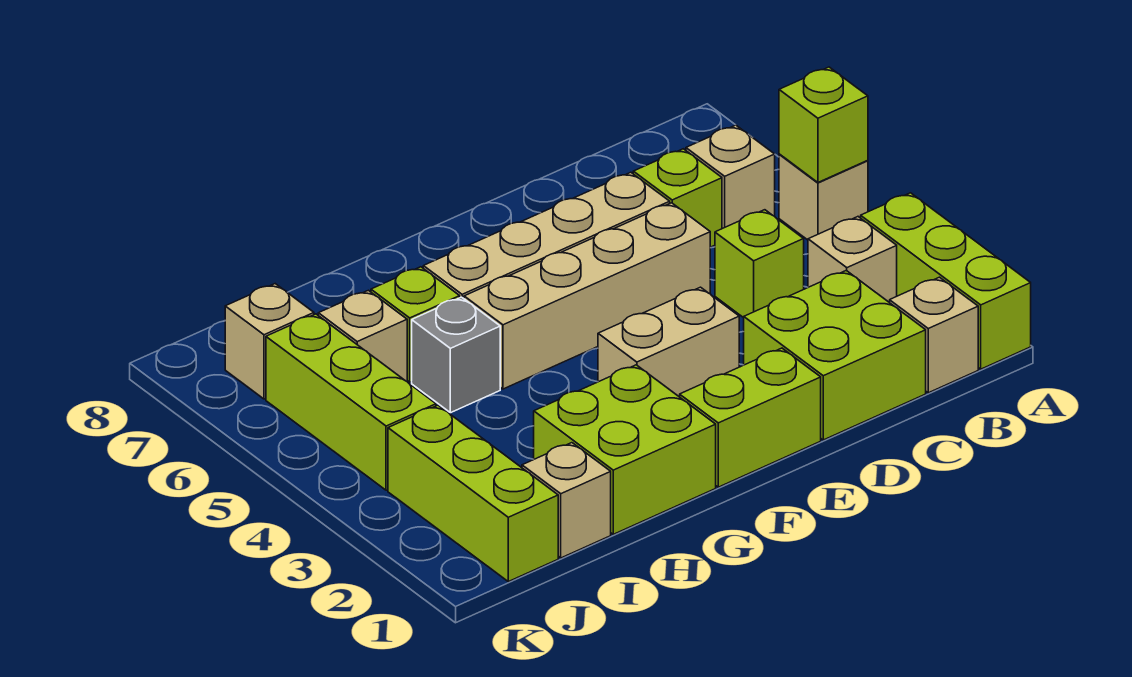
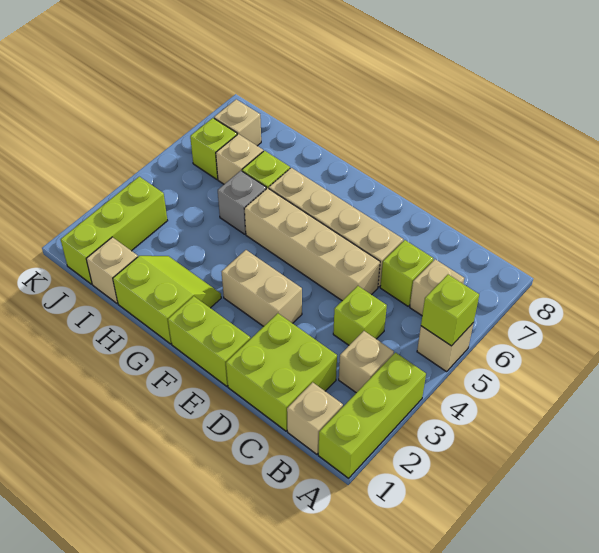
lime 2x2 brick [534,365,716,534] -> lime 2x2 slope [113,256,221,344]
lime 1x3 brick [266,314,436,490] -> lime 1x1 brick [190,118,237,179]

